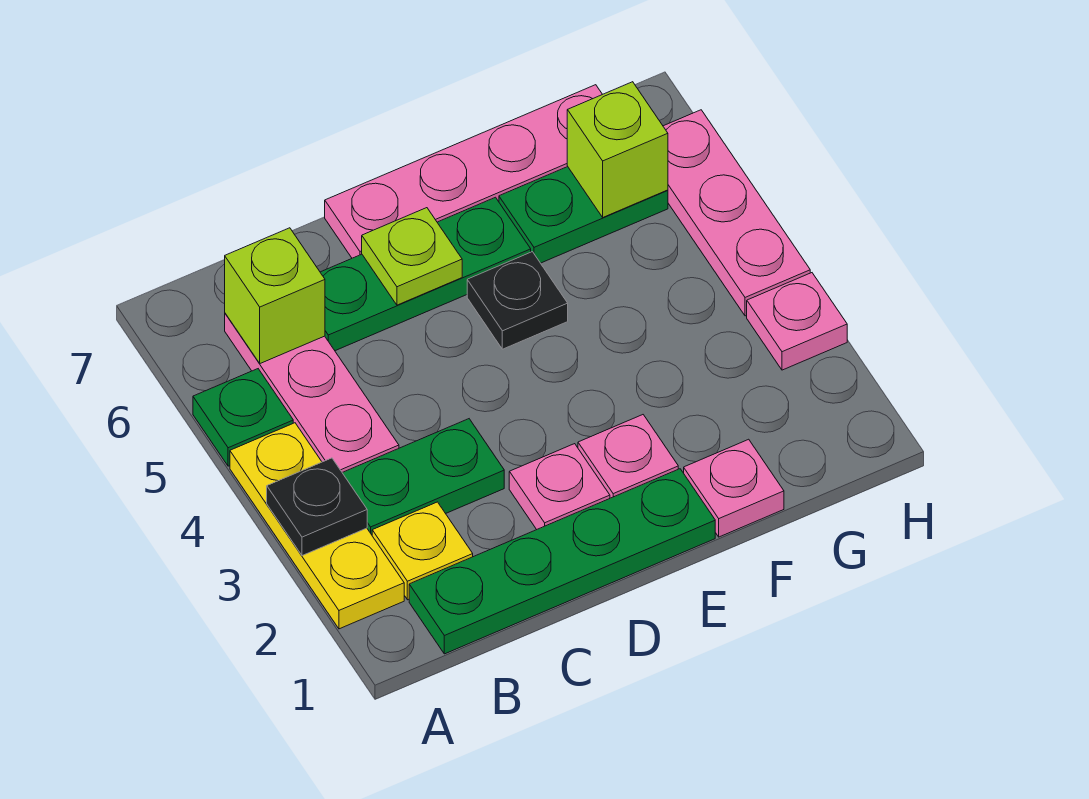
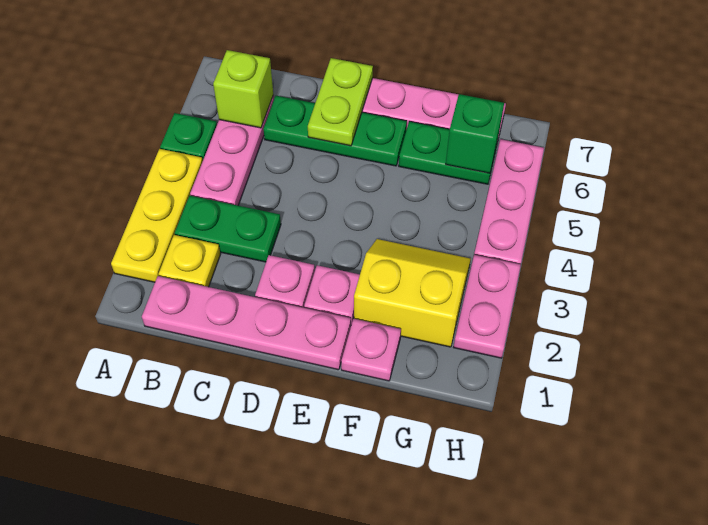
black 1x1 plate [267,458,367,556] -> none
green 1x4 plate [409,469,715,654] -> pink 1x4 plate [142,276,351,370]
lime 1x1 plate [362,208,462,305] -> lime 1x2 plate [308,58,373,146]
black 1x1 plate [467,252,568,349] -> none
none -> yellow 2x2 slope [354,239,471,347]
lime 1x1 brick [567,82,668,217] -> green 1x1 brick [446,94,504,173]
pink 1x1 plate [747,273,847,370] -> pink 1x2 plate [454,255,521,358]

